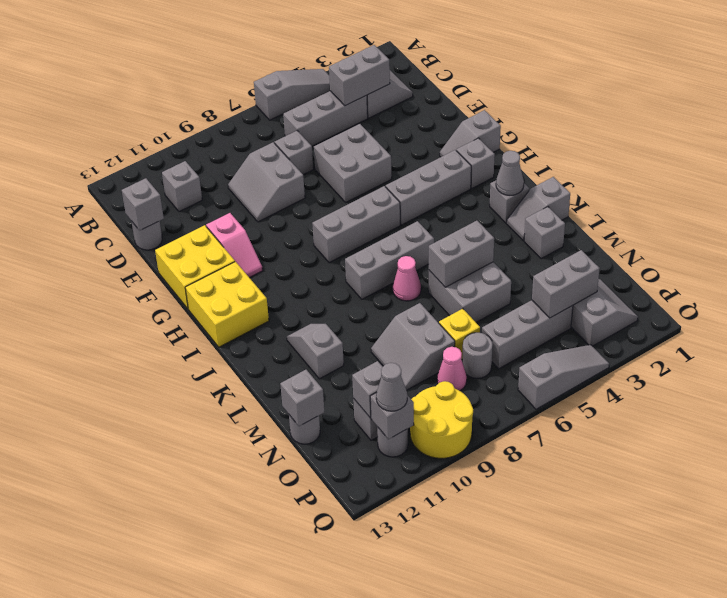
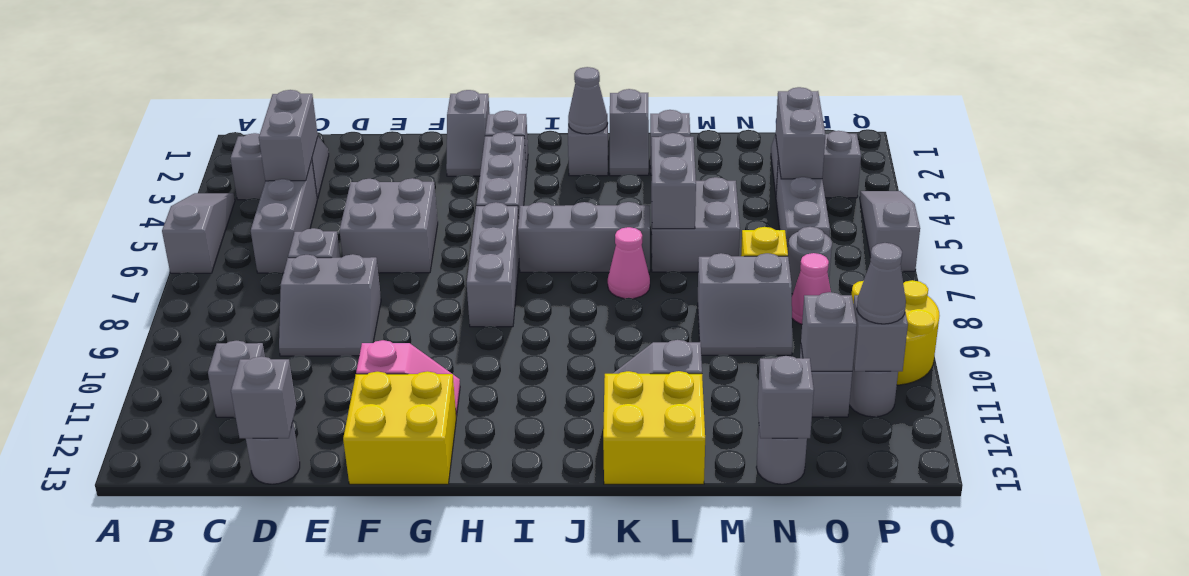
yellow 2x2 brick [185,262,269,347] -> yellow 2x2 brick moved to [603,371,705,484]
grey 1x3 brick [345,221,434,299] -> grey 1x3 brick turned to [518,202,650,272]

